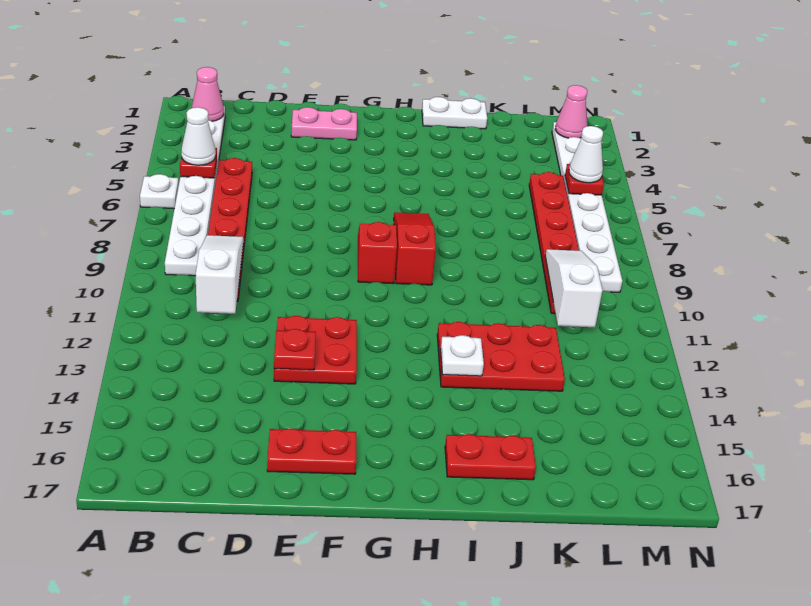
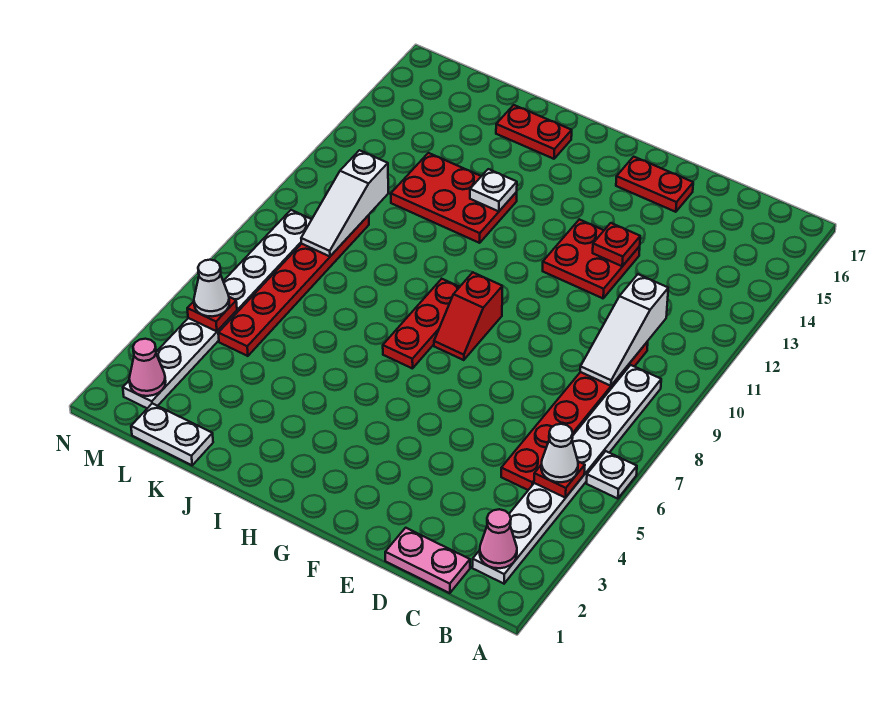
pink 1x2 plate [291,107,357,140] -> pink 1x2 plate moved to [385,528,470,593]
red 1x3 slope [394,212,436,285] -> red 1x3 plate [383,279,459,369]
white 1x2 plate [422,97,487,129] -> white 1x2 plate moved to [131,403,213,465]

